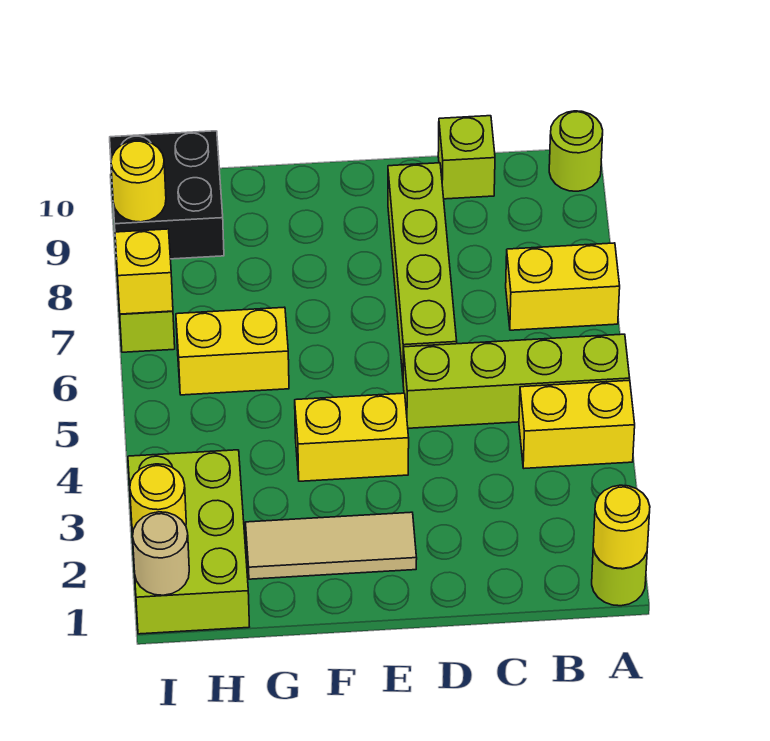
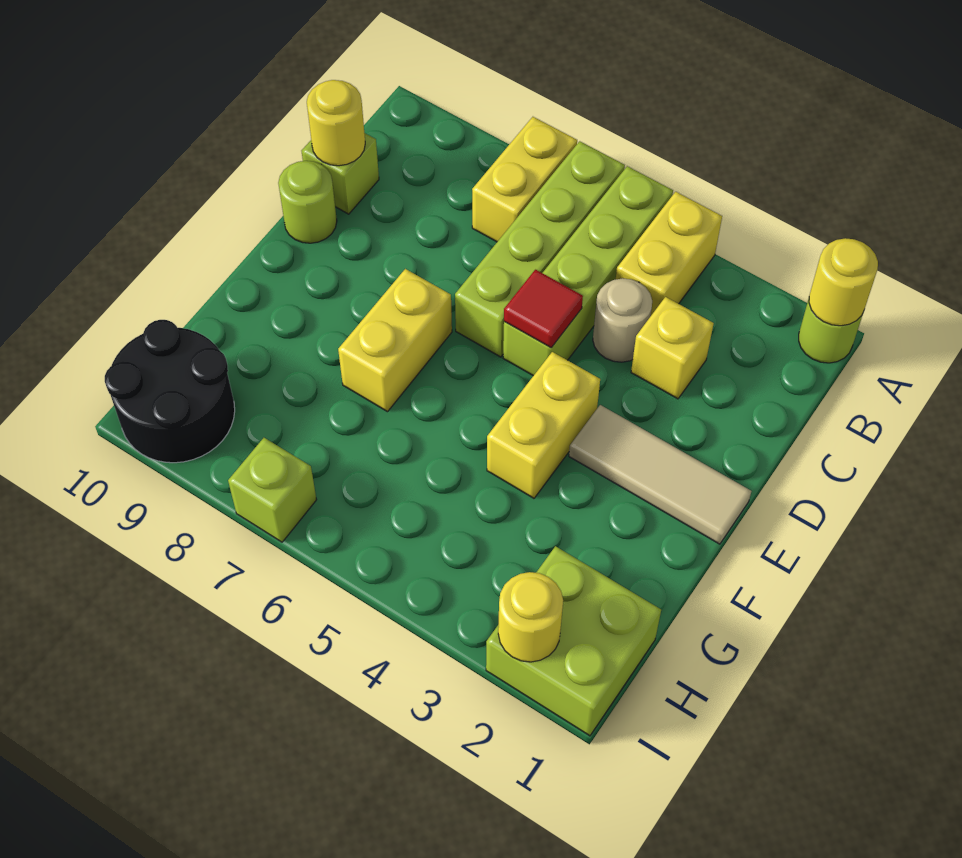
lime 1x1 round brick [549,111,603,191] -> lime 1x1 round brick moved to [278,161,337,243]
none -> red 1x1 tile [504,270,583,348]
lime 1x4 brick [388,163,457,375] -> lime 1x4 brick turned to [455,141,625,357]
tan 1x3 tile [245,512,417,579] -> tan 1x3 tile turned to [569,405,751,544]
yellow 1x2 brick [176,307,289,395] -> yellow 1x2 brick moved to [338,269,452,412]
lime 2x3 brick [128,450,249,634] -> lime 2x2 brick [486,546,661,736]
black 2x2 brick [110,131,224,259] -> black 2x2 round brick [105,320,235,463]
tan 1x1 round brick [133,512,189,595] -> tan 1x1 round brick moved to [593,278,652,362]
yellow 1x1 brick [115,229,173,314] -> yellow 1x1 brick moved to [631,297,714,399]
yellow 1x1 round brick [111,140,166,222] -> yellow 1x1 round brick moved to [307,80,365,166]

